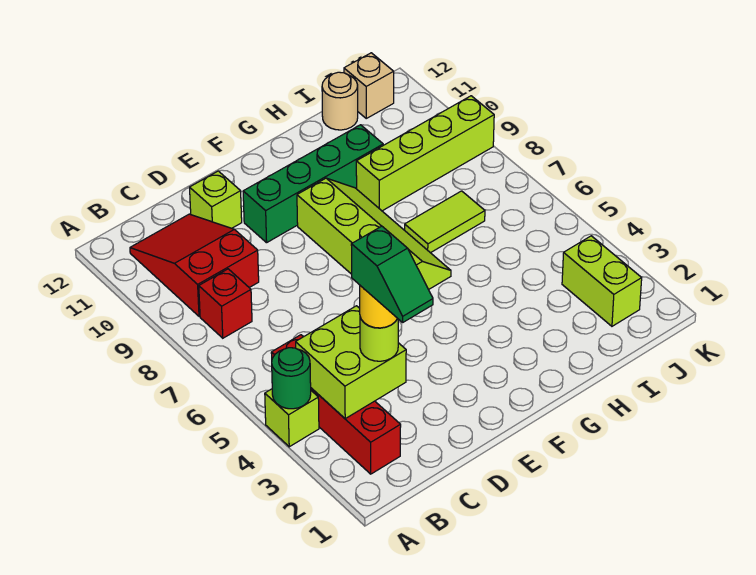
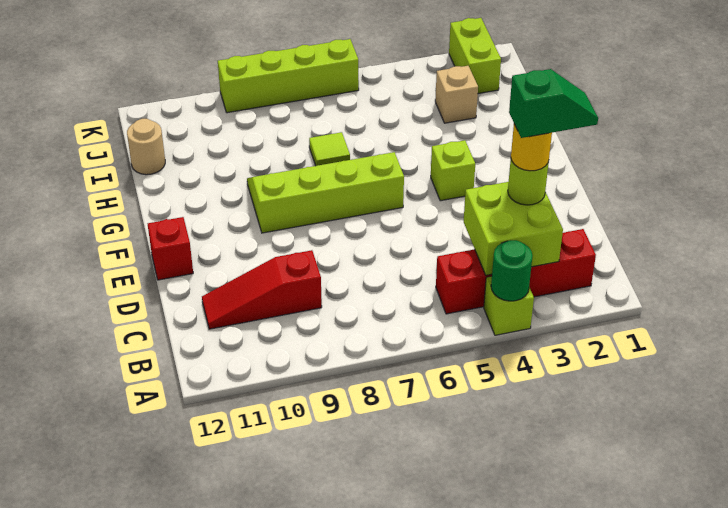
red 1x1 brick [199,269,252,338] -> red 1x1 brick moved to [148,217,193,280]
red 2x3 slope [130,214,259,316] -> red 1x3 slope [202,250,322,329]
lime 1x1 brick [190,171,242,228] -> lime 1x1 brick moved to [431,140,475,201]
green 1x4 brick [243,125,383,243] -> none
lime 1x2 tile [405,191,485,253] -> lime 1x1 tile [309,132,350,166]
lime 1x4 brick [356,96,494,211] -> lime 1x4 brick turned to [218,39,359,113]
lime 1x2 brick [562,236,642,326] -> lime 1x2 brick turned to [449,18,501,94]
tan 1x1 brick [344,53,394,118] -> tan 1x1 brick moved to [435,66,478,123]

